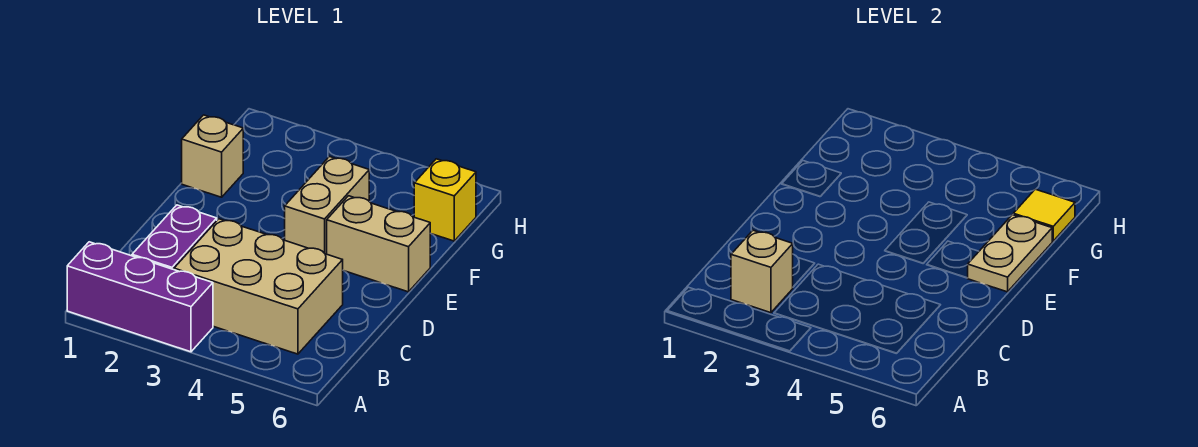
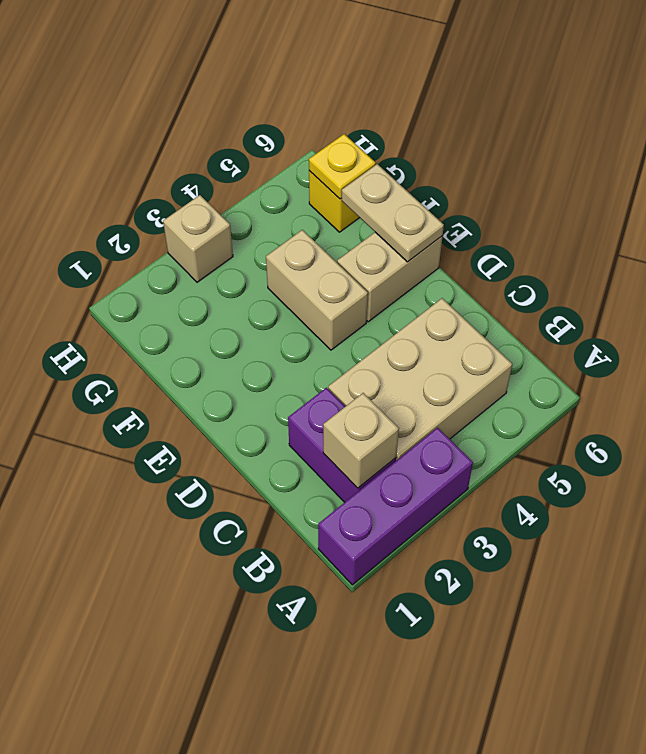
tan 1x1 brick [182,115,243,197] -> tan 1x1 brick moved to [163,195,233,282]
yellow 1x1 tile [1013,189,1075,241] -> yellow 1x1 plate [309,134,376,199]

